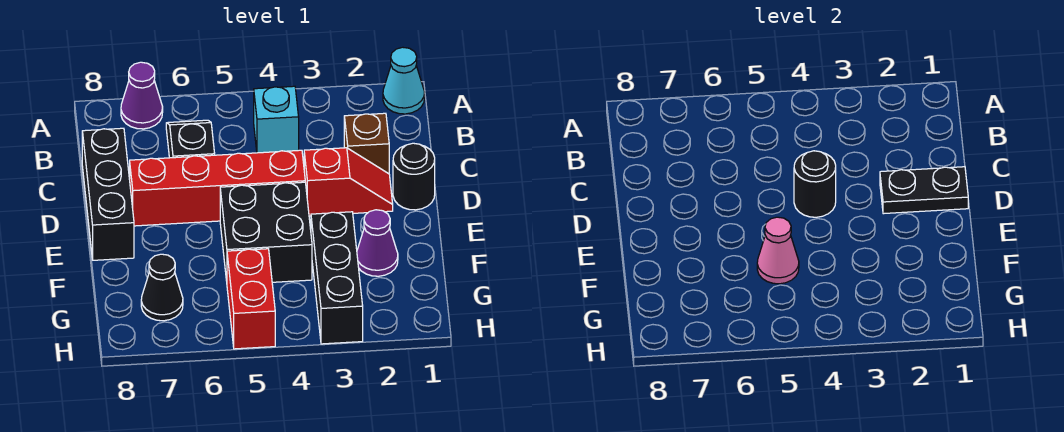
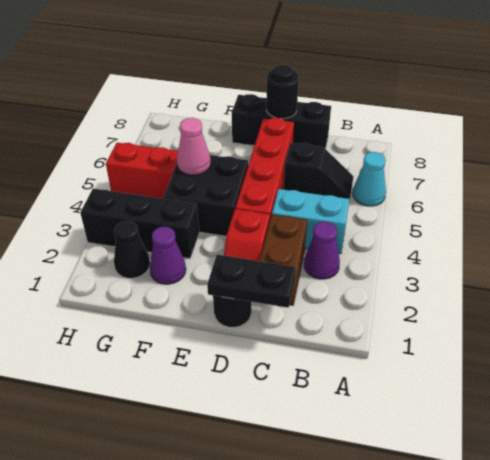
cyan 1x1 cone [383,47,425,114] -> cyan 1x1 cone moved to [353,152,386,206]
purple 1x1 cone [121,62,163,129] -> purple 1x1 cone moved to [304,222,340,279]
cyan 1x1 brick [254,86,299,153] -> cyan 1x2 brick [272,189,349,254]
brown 1x1 brick [344,113,389,174] -> brown 1x2 brick [260,215,307,305]
black 1x2 plate [880,167,968,214] -> black 1x2 plate turned to [207,255,296,308]
black 1x1 round brick [794,151,836,217] -> black 1x1 round brick moved to [266,65,299,119]
black 1x1 cone [141,254,183,321] -> black 1x1 cone moved to [114,221,150,278]

